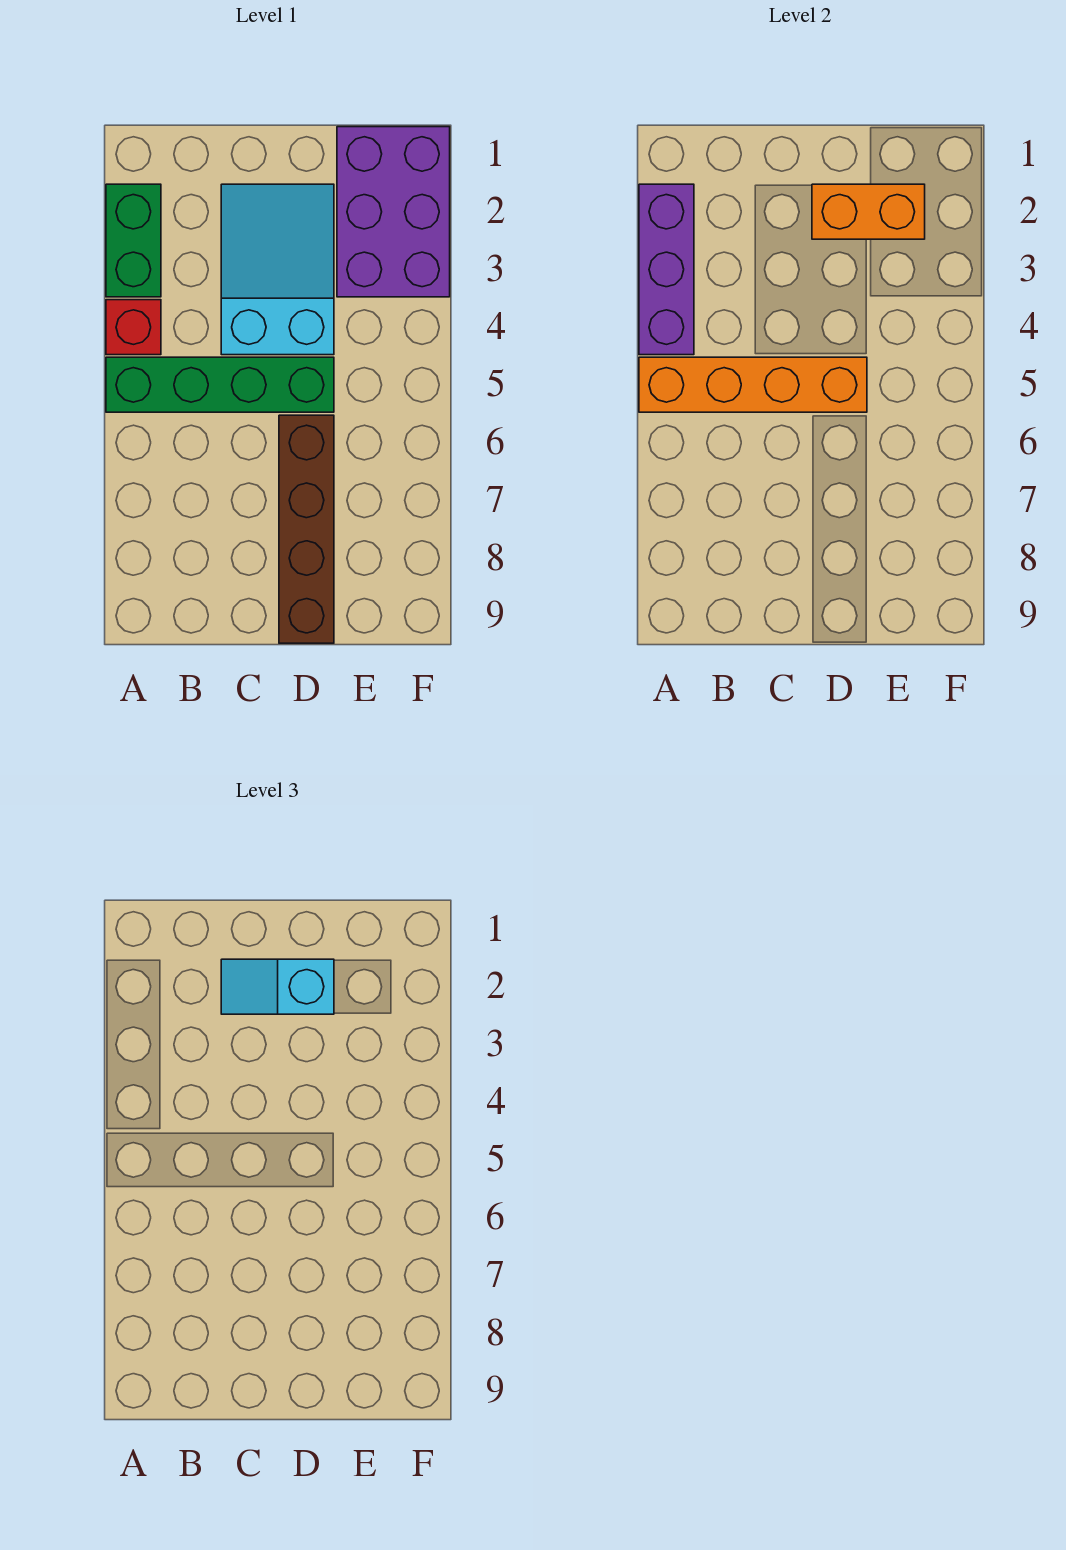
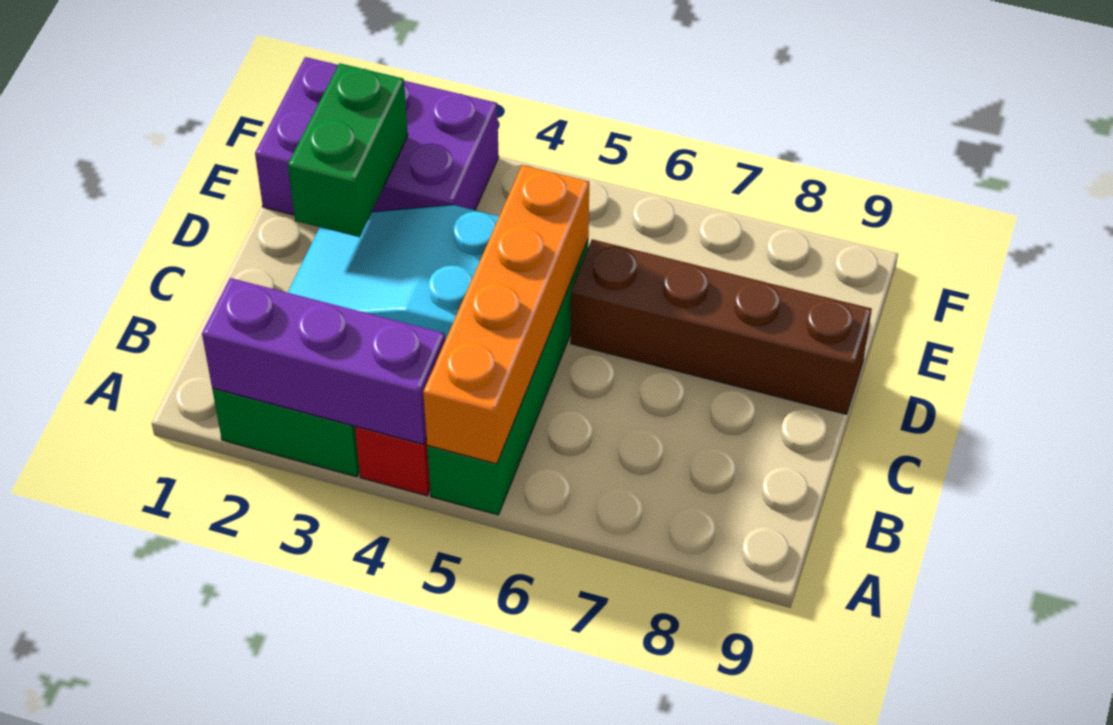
cyan 1x2 slope [221,959,334,1014] -> none
orange 1x2 brick [812,184,925,239] -> green 1x2 brick [288,63,408,237]

